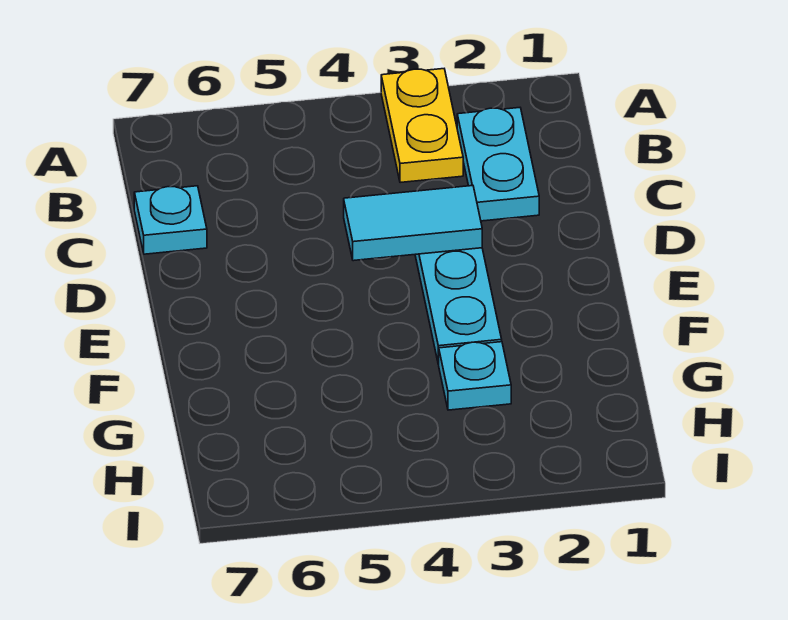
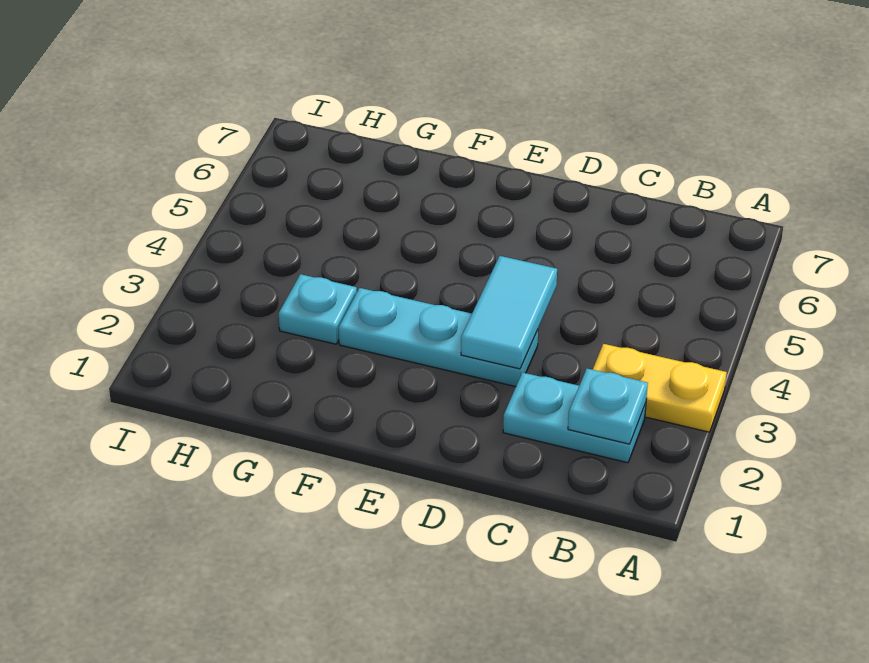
cyan 1x1 plate [134,186,207,254] -> cyan 1x1 plate moved to [568,369,648,444]

